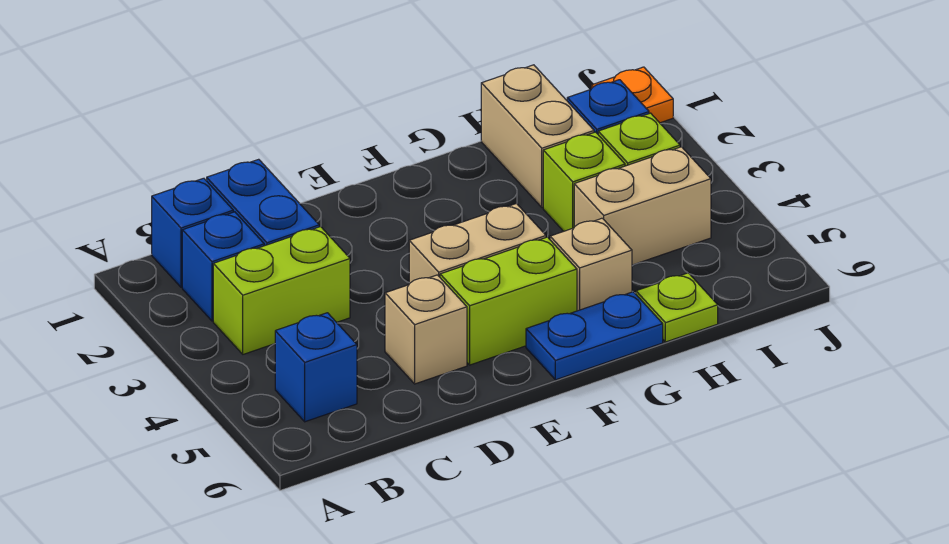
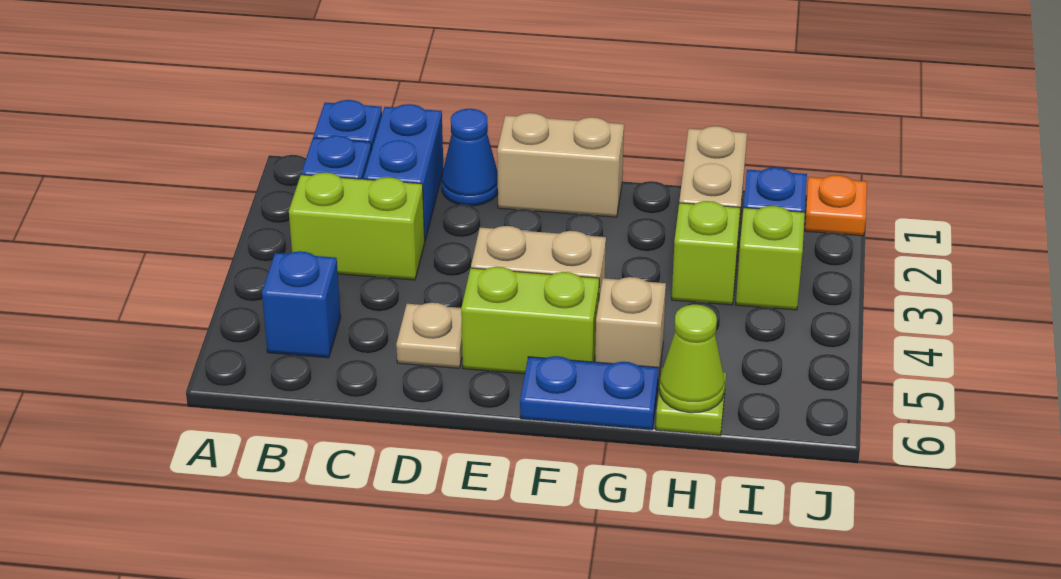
none -> blue 1x1 cone [442,109,498,206]
tan 1x1 brick [385,275,467,384] -> tan 1x1 plate [396,303,462,368]
tan 1x2 brick [574,147,711,265] -> tan 1x2 brick moved to [497,113,624,217]
none -> lime 1x1 cone [659,304,725,413]

